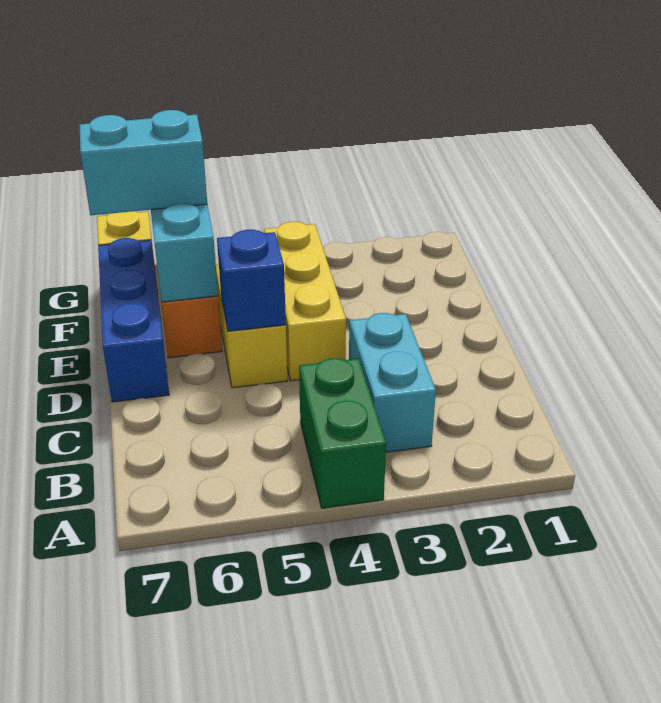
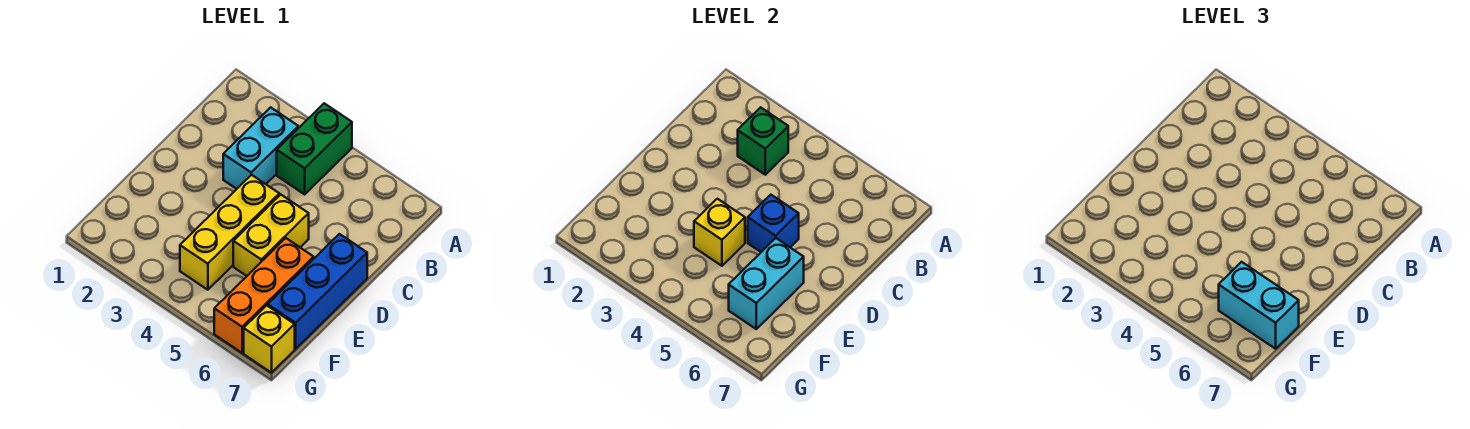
none -> green 1x1 brick [738,107,788,175]
none -> yellow 1x1 brick [694,199,745,266]

